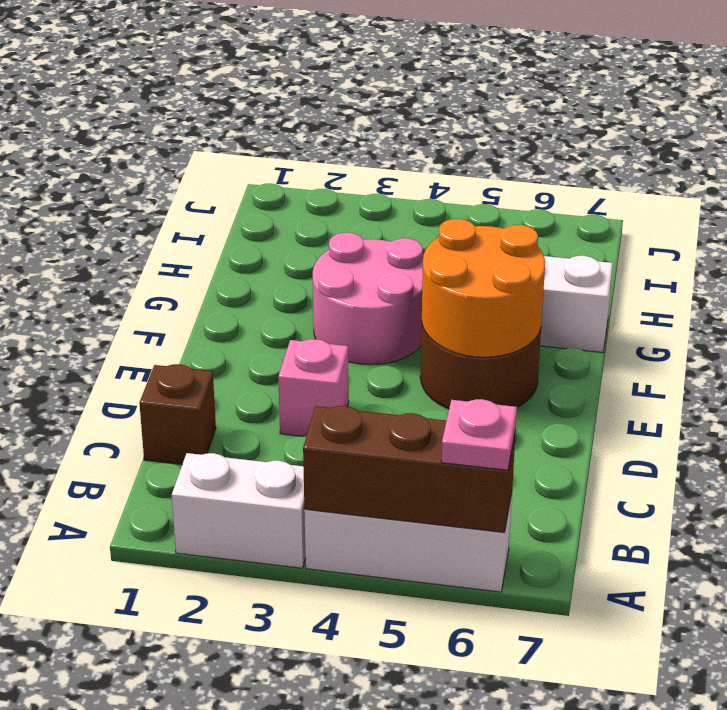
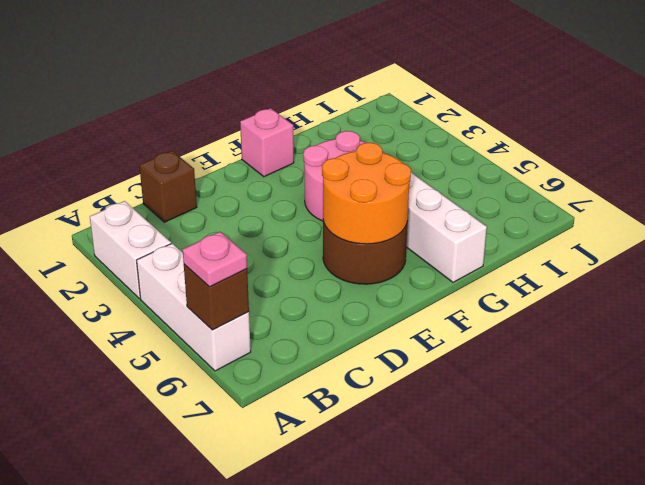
brown 1x3 brick [303,406,516,533] -> brown 1x1 brick [184,264,249,330]
pink 1x1 brick [278,339,349,437] -> pink 1x1 brick moved to [240,108,294,177]

